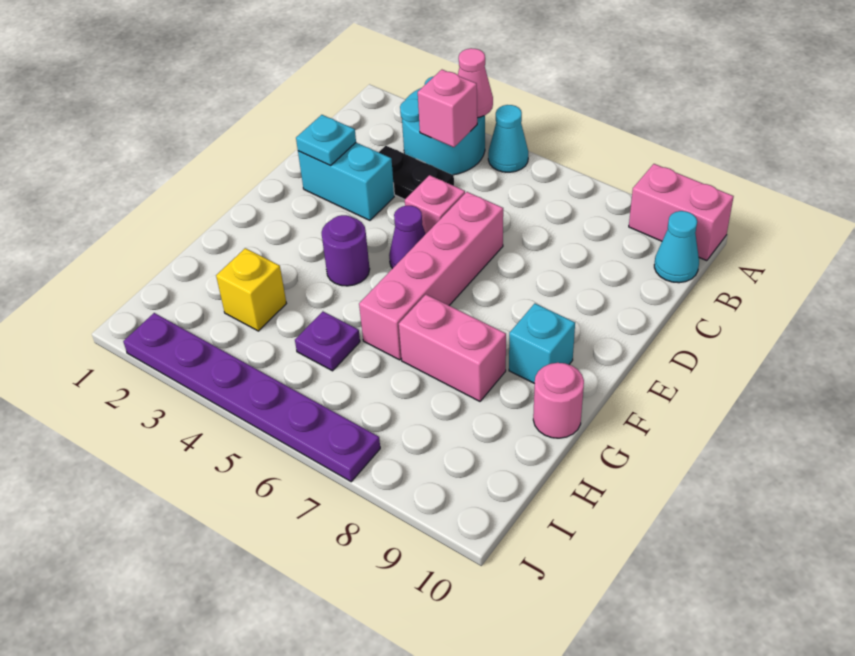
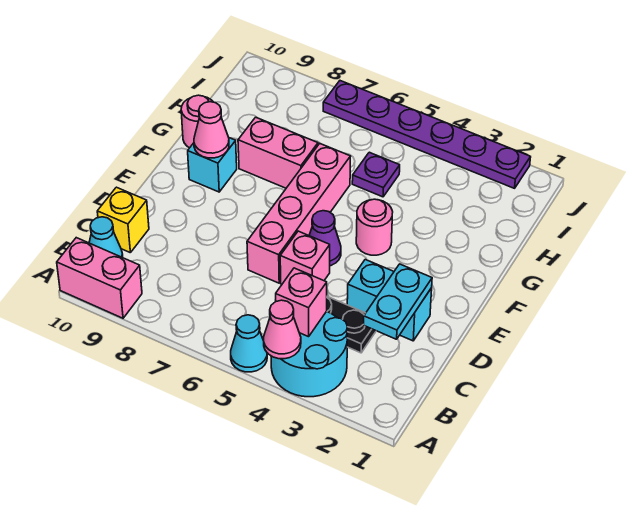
cyan 1x1 plate [296,115,356,166] -> cyan 1x2 plate [364,264,432,339]
purple 1x1 round brick [322,215,370,286] -> pink 1x1 round brick [356,199,393,255]
none -> pink 1x1 cone [194,102,229,158]
yellow 1x1 brick [216,248,286,331] -> yellow 1x1 brick moved to [97,187,149,252]

